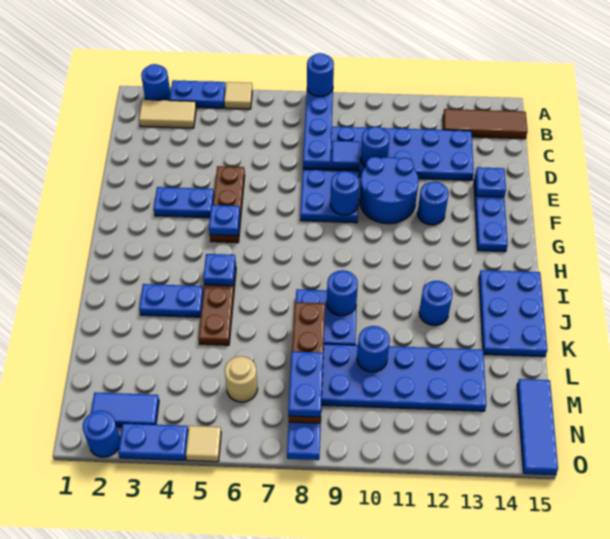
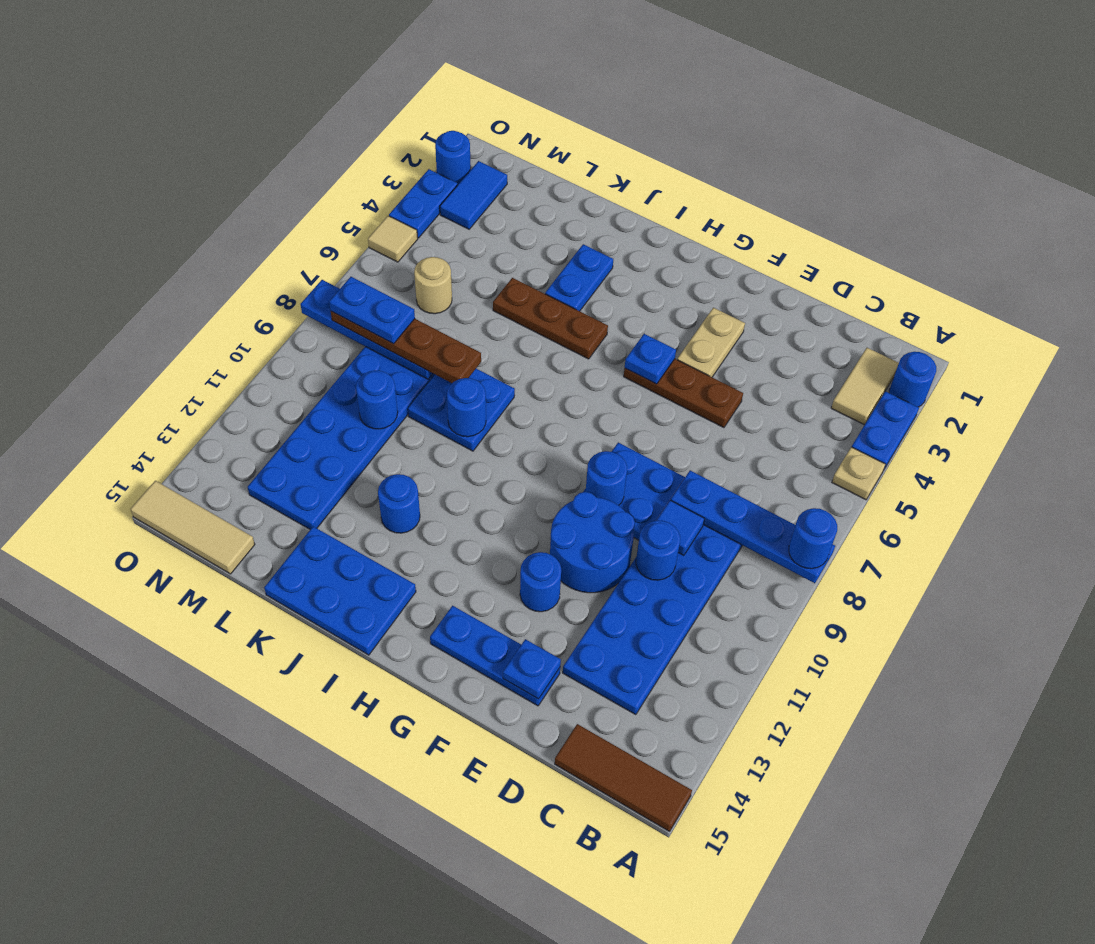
tan 1x1 tile [224,82,252,109] -> tan 1x1 plate [832,447,886,500]
brown 1x3 tile [443,109,527,139] -> brown 1x3 tile turned to [555,724,692,831]
blue 1x2 plate [154,187,214,218] -> tan 1x2 plate [677,308,745,377]
blue 1x1 plate [203,254,236,286] -> none
blue 1x3 tile [517,379,558,475] -> tan 1x3 tile [130,481,255,574]

